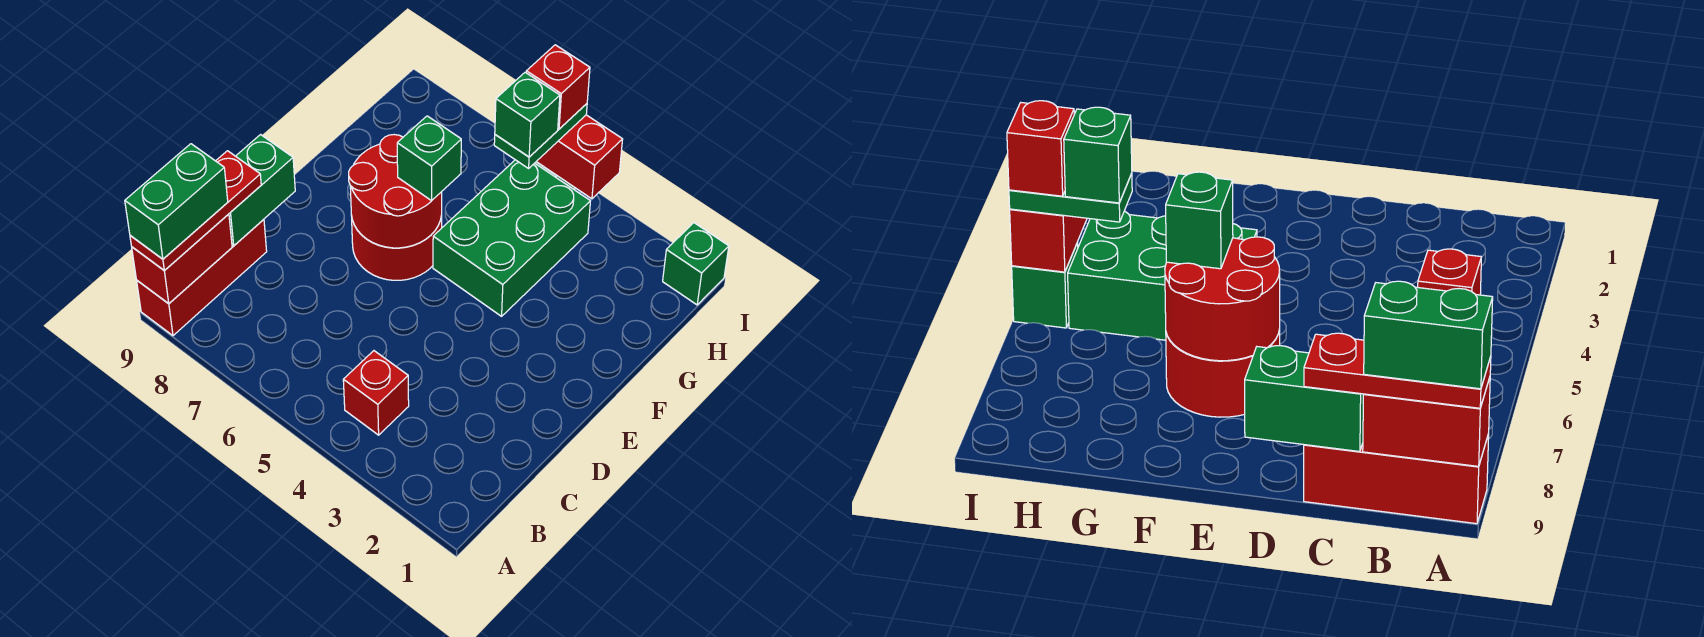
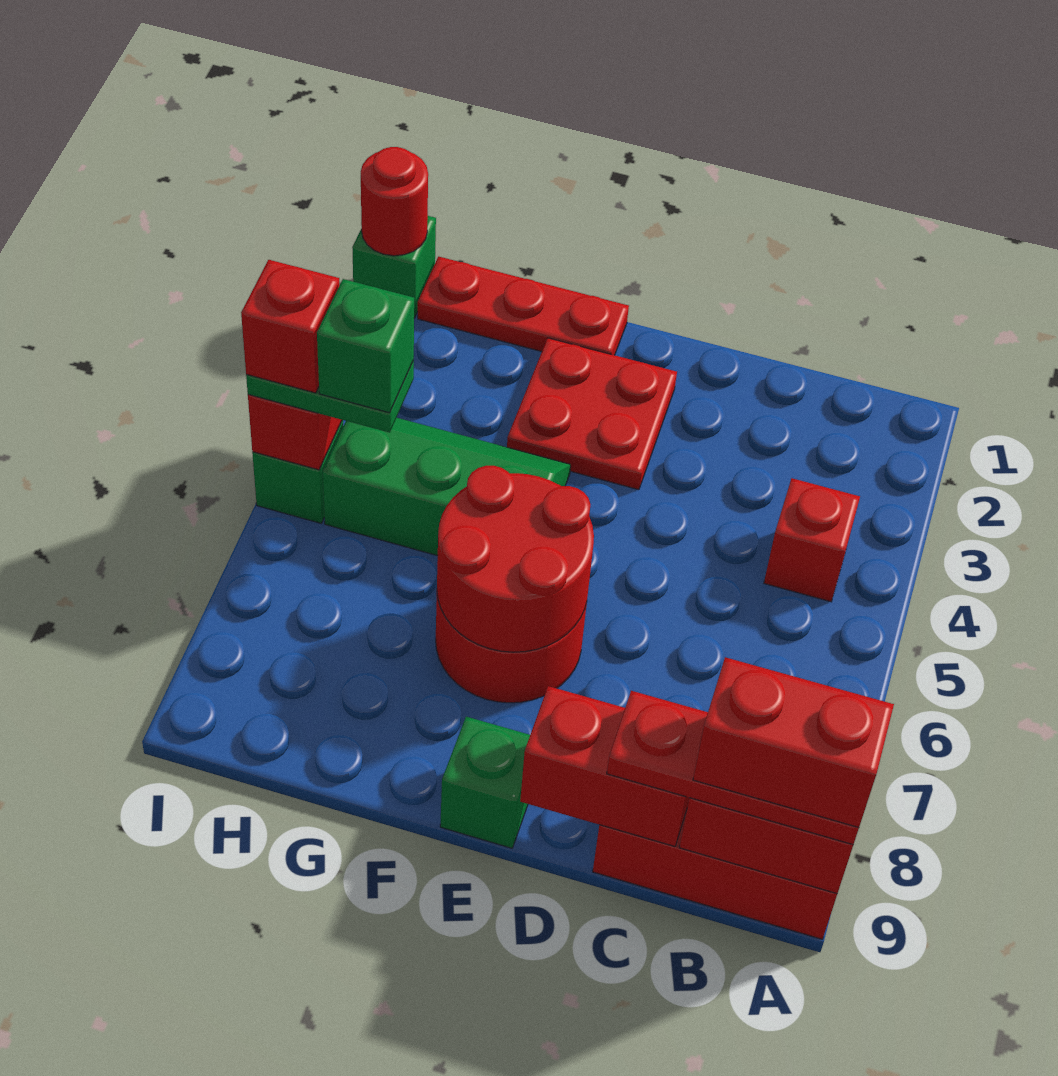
green 1x2 brick [125,144,228,259] -> red 1x2 brick [693,657,894,828]
green 1x2 brick [229,135,295,246] -> red 1x2 brick [520,686,689,846]
none -> red 2x2 plate [507,338,677,490]
none -> red 1x3 plate [418,257,629,355]
green 2x3 brick [433,160,590,316] -> green 2x3 slope [323,418,571,556]
green 1x1 brick [397,116,461,201] -> green 1x1 brick moved to [440,717,530,848]
none -> red 1x1 round brick [361,147,428,256]

